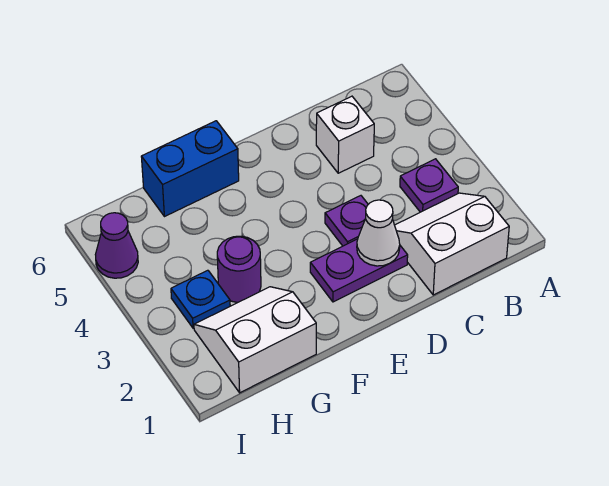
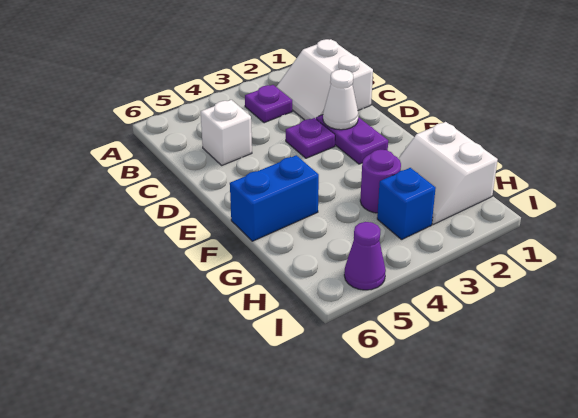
blue 1x2 brick [141,121,239,217] -> blue 1x2 brick turned to [230,155,319,241]
blue 1x1 plate [171,270,230,328] -> blue 1x1 brick [377,168,436,240]

